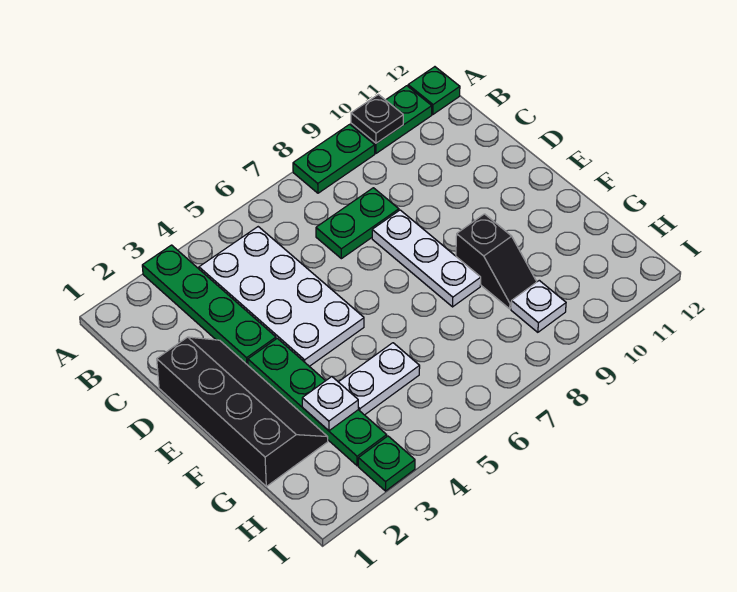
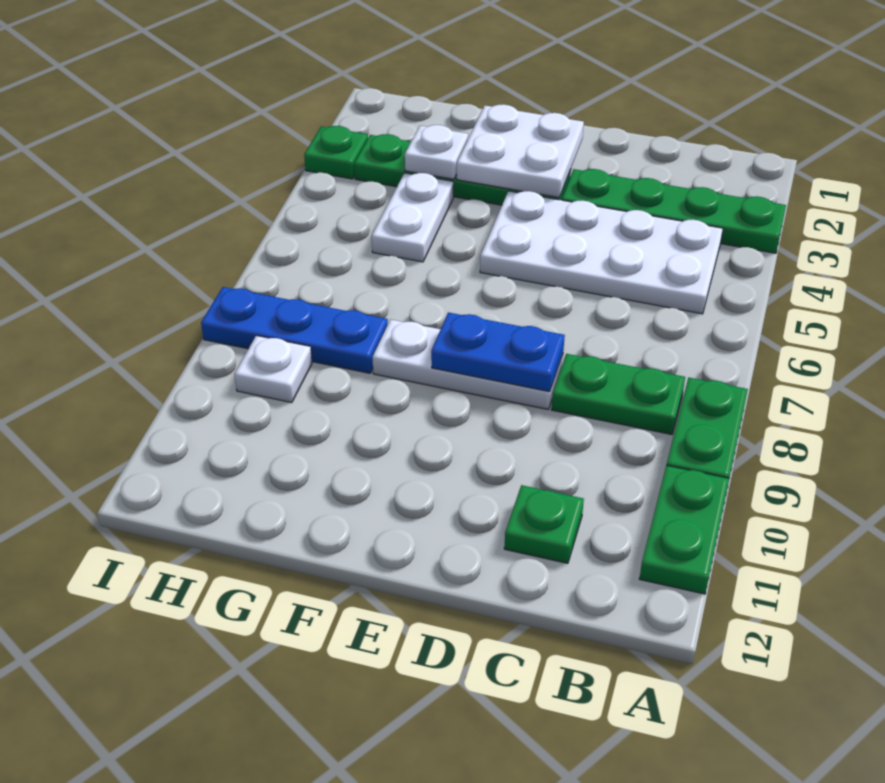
black 1x1 plate [351,95,403,143] -> none
green 1x1 plate [408,67,460,114] -> green 1x1 plate moved to [504,485,584,563]
green 1x2 plate [316,188,399,259] -> green 1x2 plate turned to [552,354,685,435]
black 2x4 slope [157,337,328,486] -> none
none -> blue 1x2 plate [431,312,565,392]
none -> white 2x2 plate [457,104,584,198]
black 1x2 slope [456,214,537,309] -> none
none -> blue 1x3 plate [201,287,388,373]

